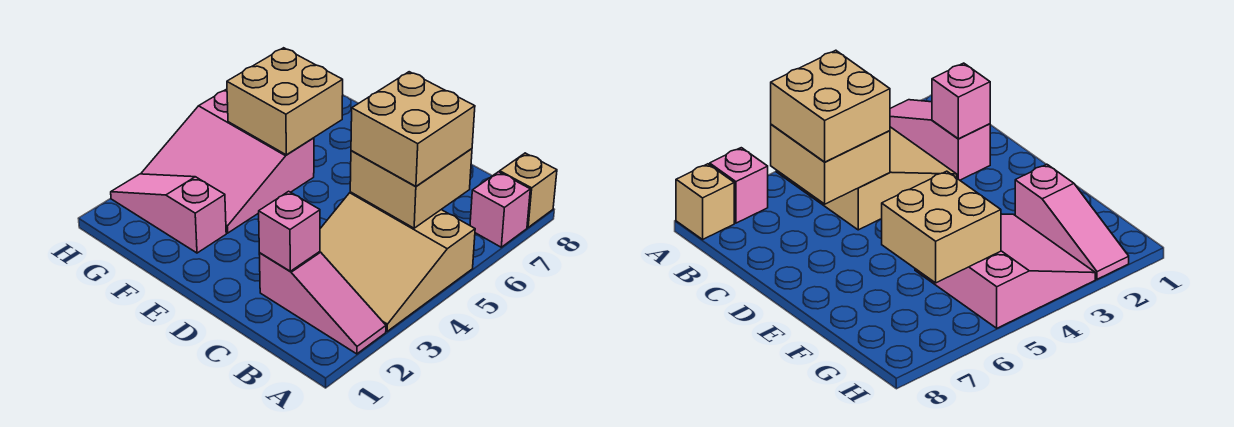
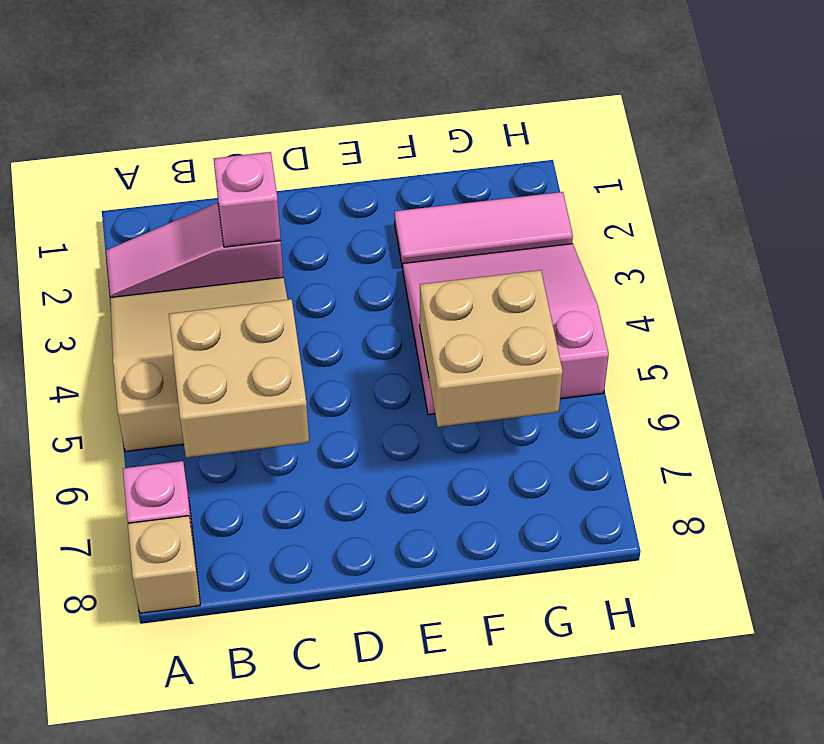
tan 2x2 brick [351,72,475,187] -> none
pink 1x3 slope [111,174,226,253] -> pink 1x3 tile [395,192,573,268]

